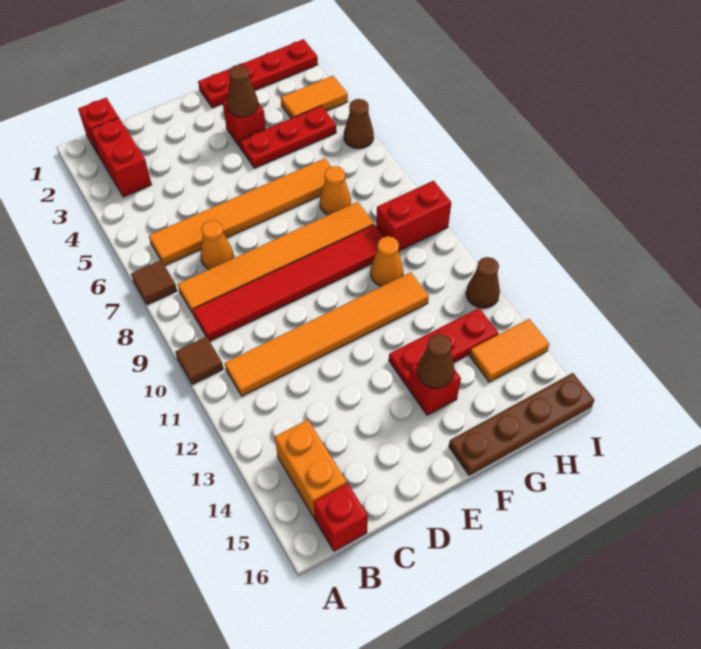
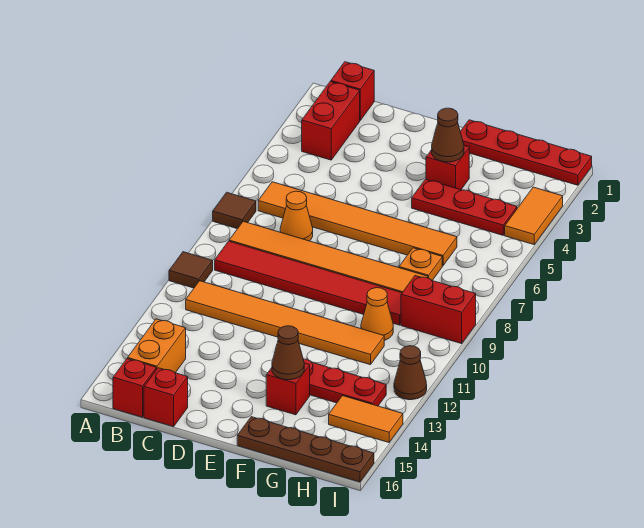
none -> red 1x1 brick [144,368,188,427]
orange 1x1 cone [320,166,351,215] -> orange 1x1 plate [399,248,442,280]
orange 1x2 tile [281,76,348,118] -> orange 1x2 tile turned to [505,187,563,245]
brown 1x1 cone [344,99,374,149] -> none

